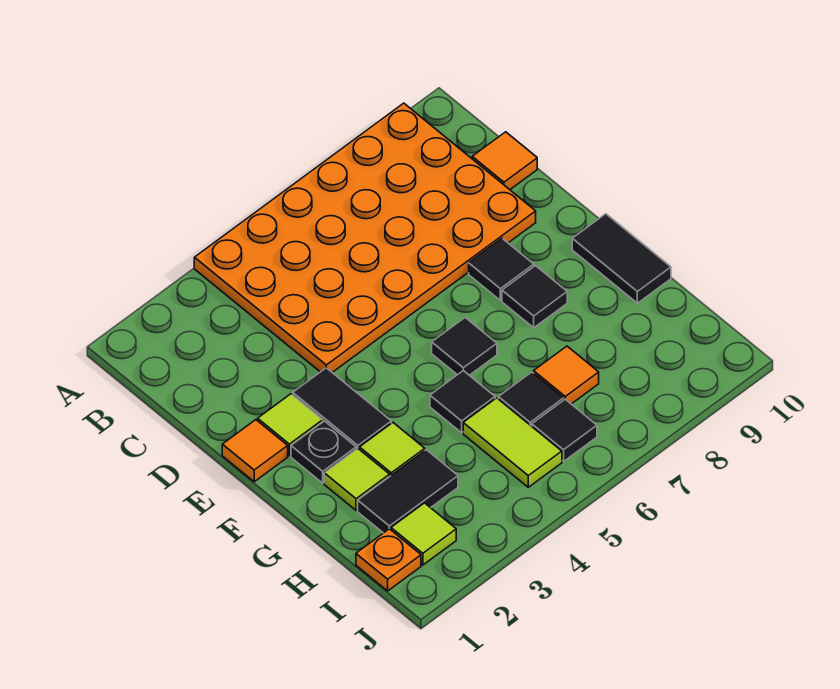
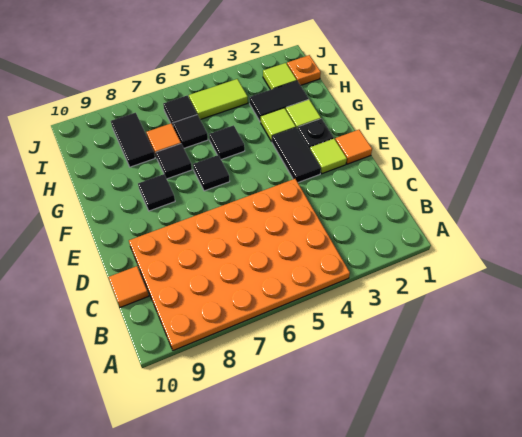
black 1x1 tile [469,238,534,300] -> black 1x1 tile moved to [156,144,192,179]
black 1x2 tile [572,214,671,303] -> black 1x2 tile moved to [111,113,155,167]
lime 1x2 tile [463,398,562,487] -> lime 1x2 tile turned to [189,79,248,120]

